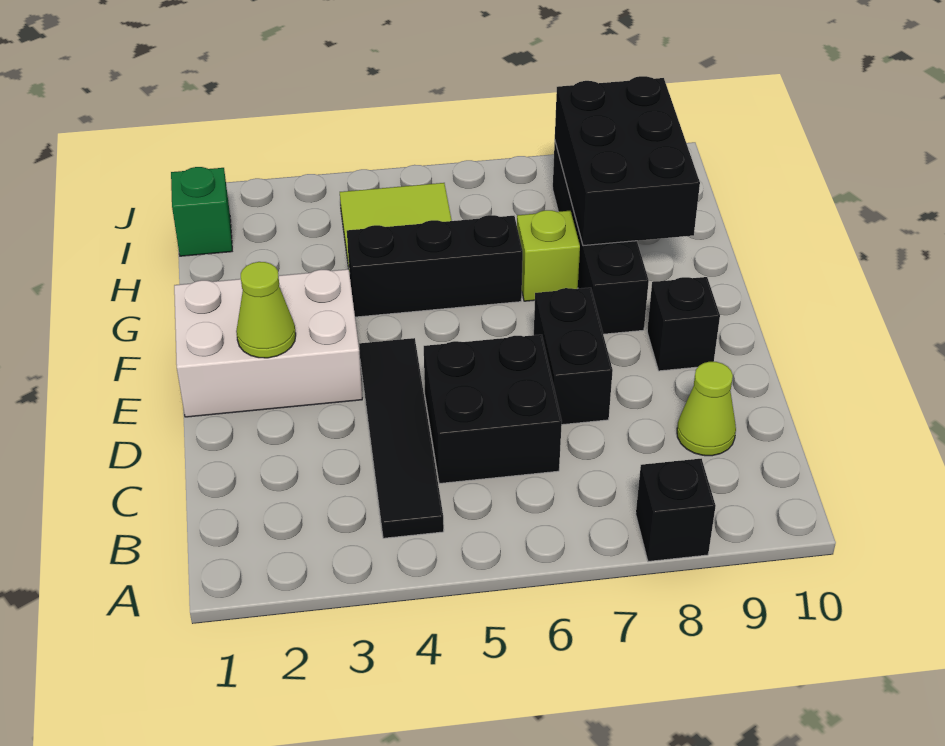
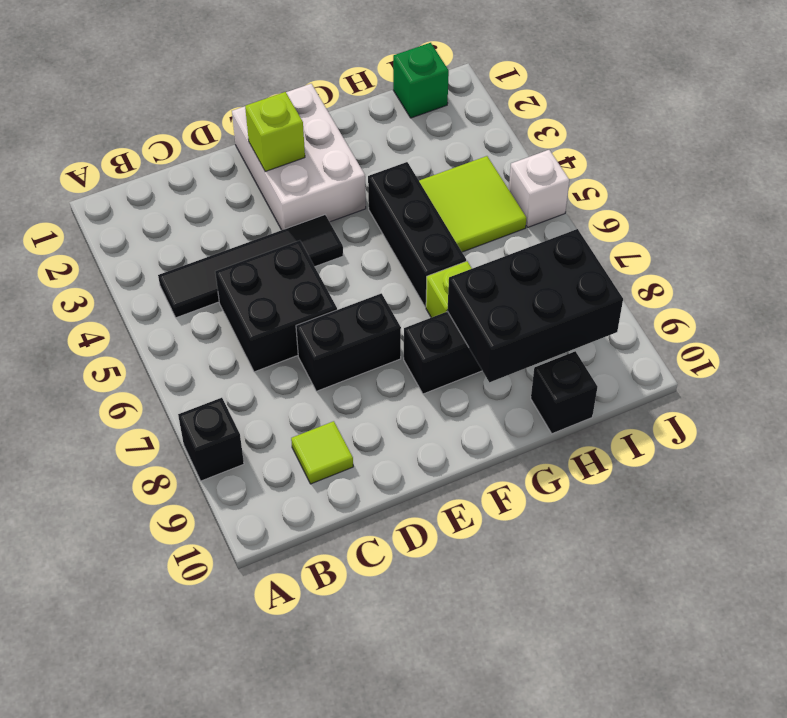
lime 1x1 cone [677,362,736,456] -> lime 1x1 tile [291,421,353,484]
lime 1x1 cone [236,262,296,358] -> lime 1x1 brick [245,92,305,172]
black 1x1 brick [647,277,720,371] -> black 1x1 brick moved to [531,351,597,434]
none -> white 1x1 brick [509,150,569,227]

